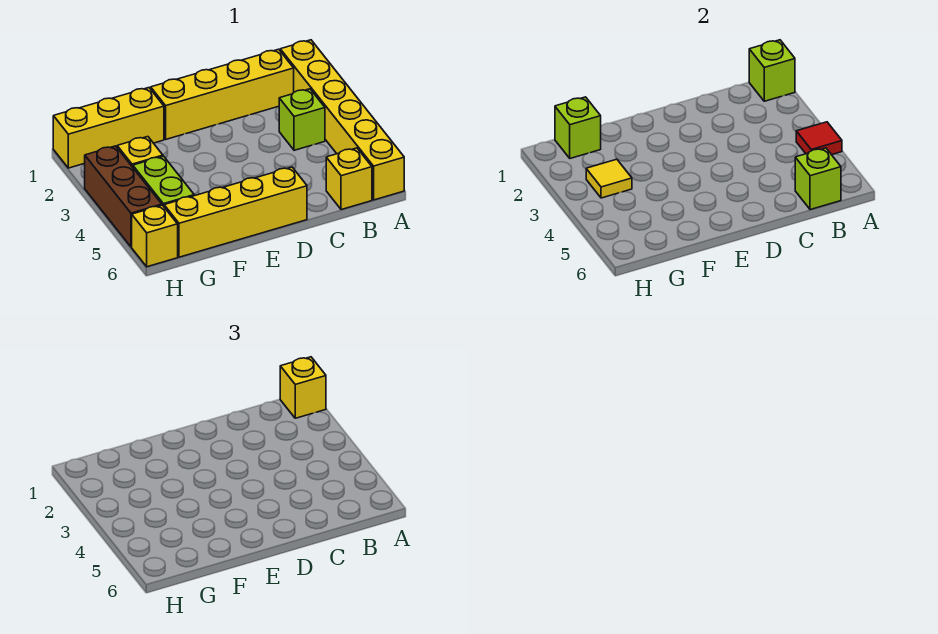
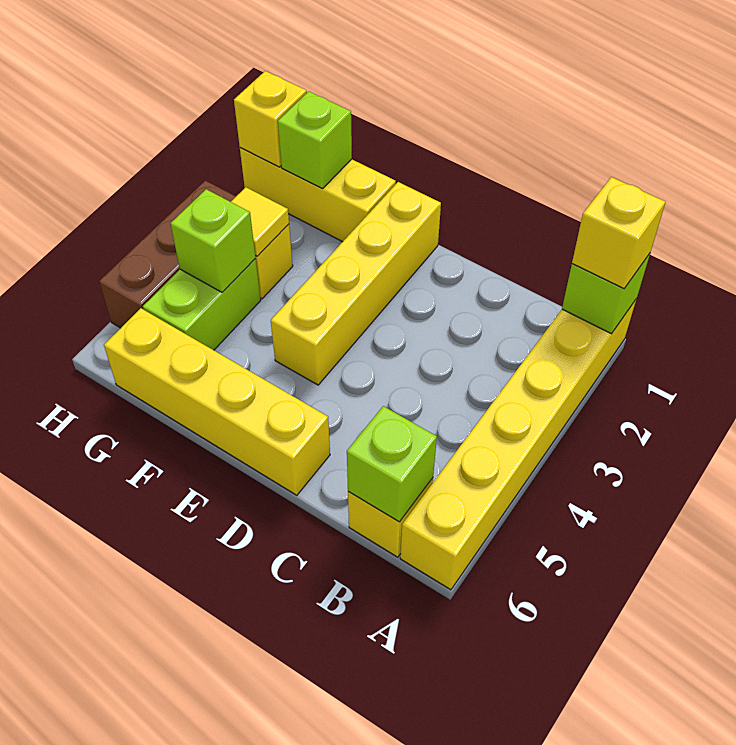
red 1x1 tile [796,122,842,155] -> none
yellow 1x4 brick [151,49,294,139] -> yellow 1x4 brick turned to [271,182,441,385]
lime 1x1 brick [279,89,325,150] -> lime 1x1 brick moved to [171,189,256,292]
yellow 1x1 brick [132,205,178,267] -> yellow 1x1 brick moved to [234,71,307,167]

